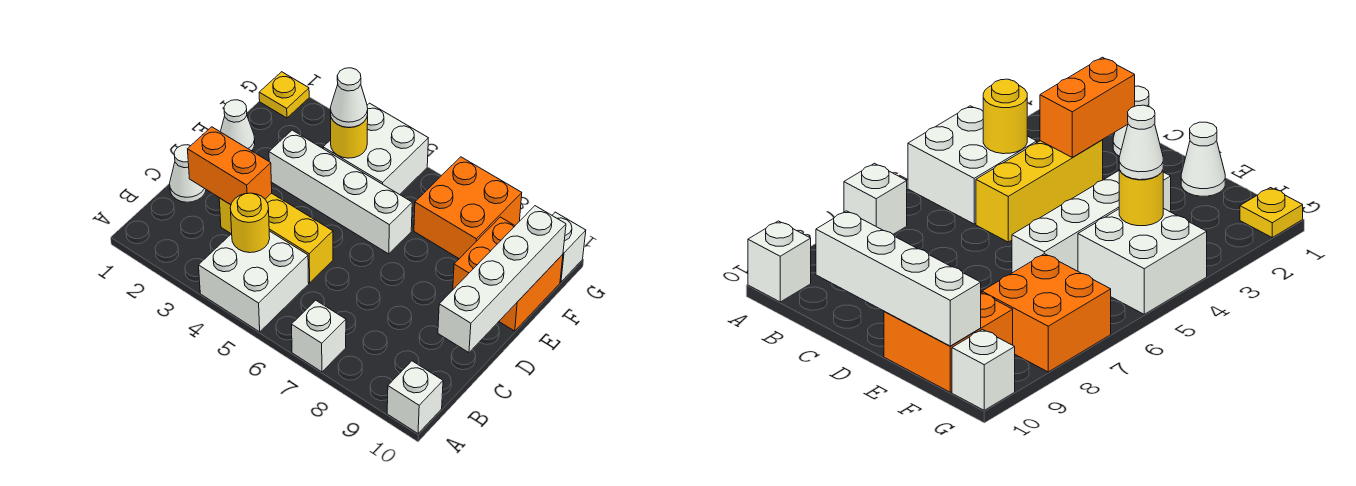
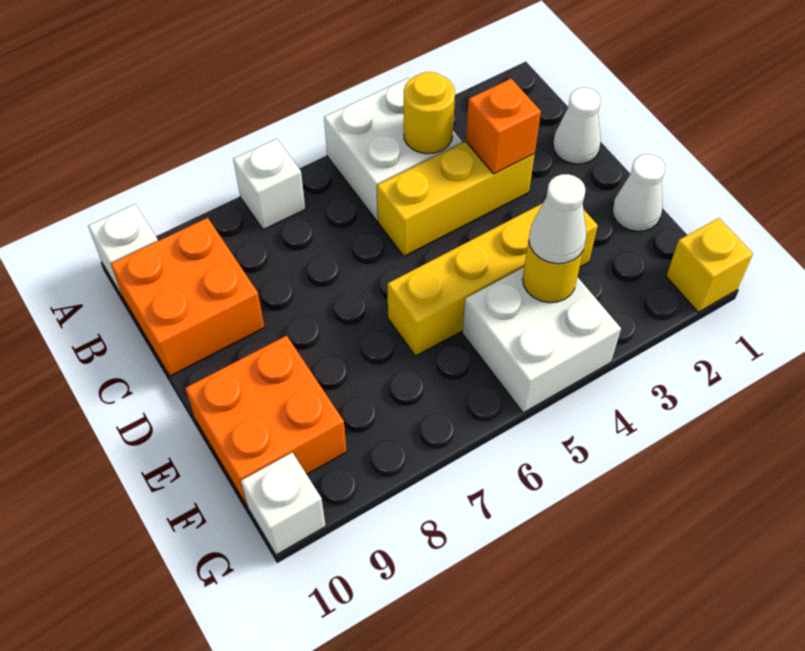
orange 1x2 brick [188,127,272,205] -> orange 1x1 brick [466,79,541,174]
white 1x4 brick [438,206,566,353] -> none
white 1x4 brick [269,130,412,254] -> yellow 1x4 brick [387,203,598,356]
orange 2x2 brick [414,157,522,259] -> orange 2x2 brick moved to [111,218,265,376]
yellow 1x1 plate [259,72,309,118] -> yellow 1x1 brick [666,218,753,312]

